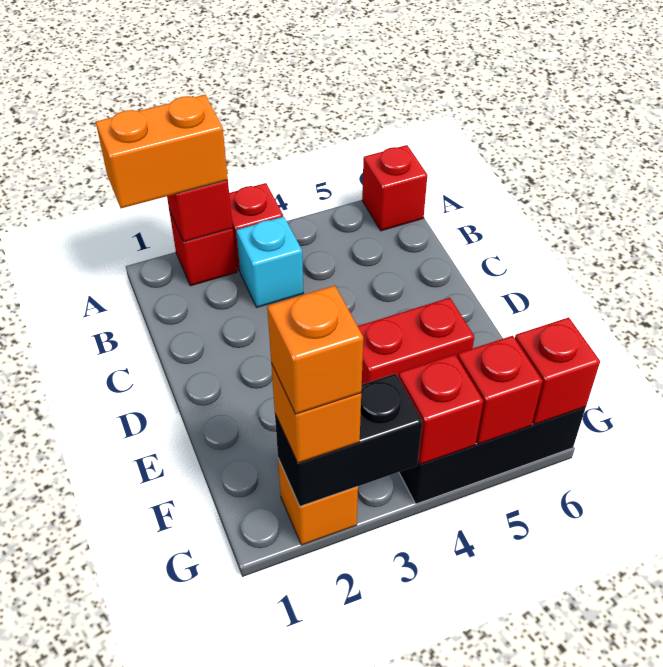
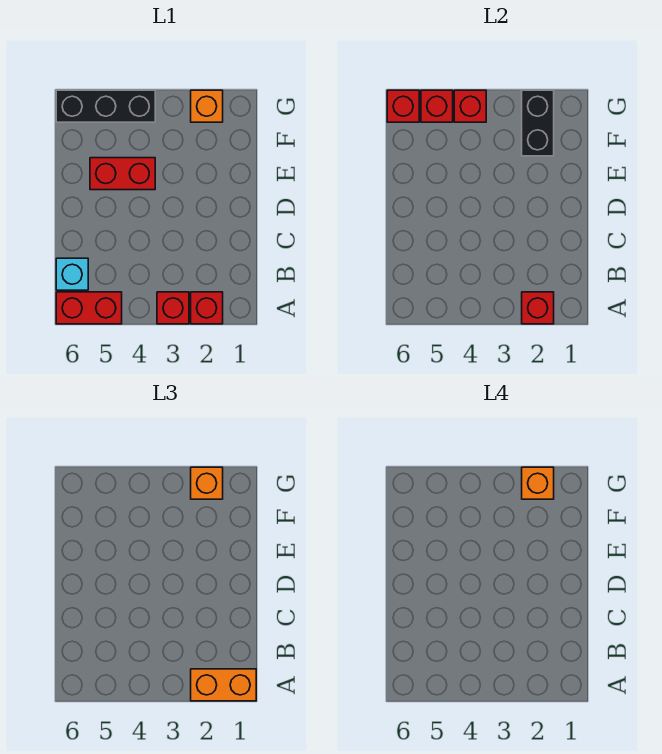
red 1x1 brick [362,145,427,231] -> red 1x2 brick [56,292,122,324]
cyan 1x1 brick [236,217,303,307] -> cyan 1x1 brick moved to [56,258,88,290]
black 1x2 brick [275,374,422,506] -> black 1x2 brick turned to [522,90,554,156]

